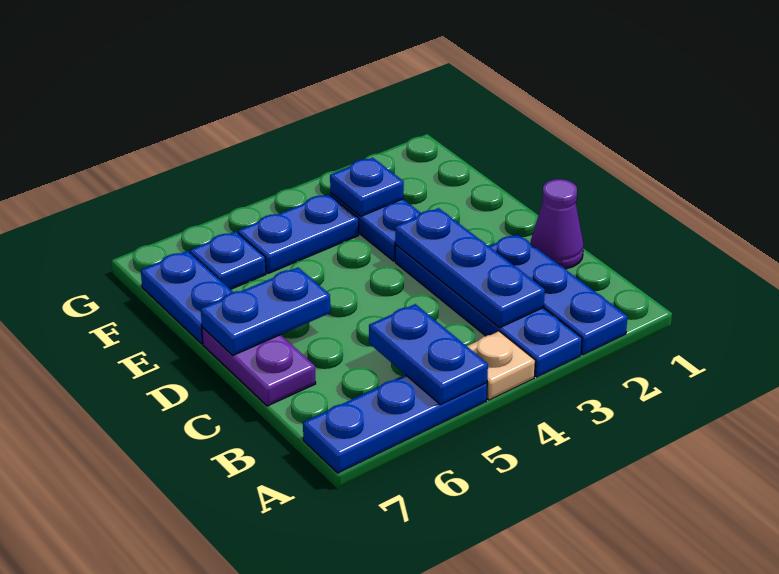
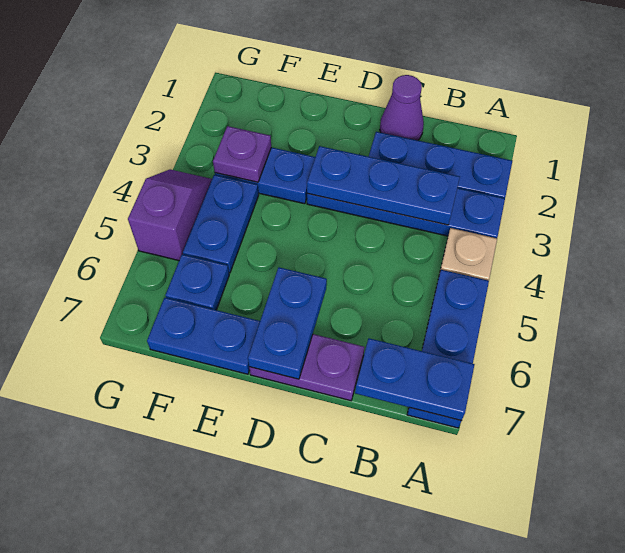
blue 1x2 plate [369,304,488,405] -> blue 1x2 plate moved to [355,338,475,421]
blue 1x1 plate [330,158,404,216] -> purple 1x1 plate [213,126,271,182]
none -> purple 1x2 slope [128,169,212,261]

